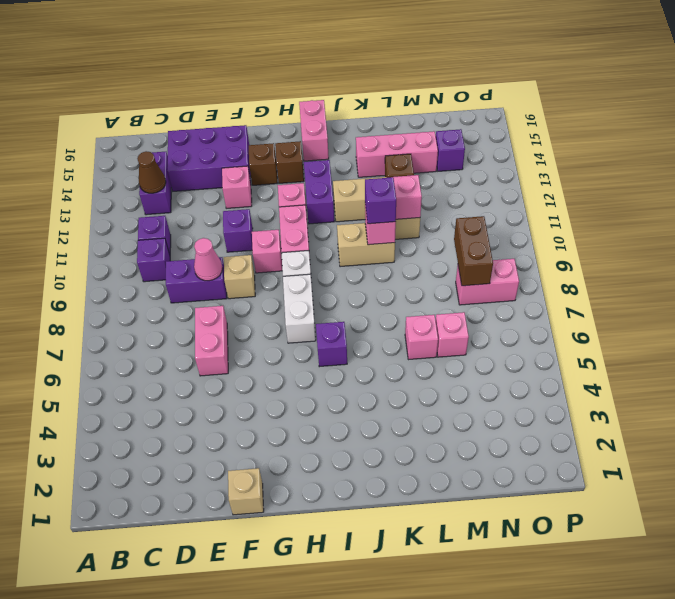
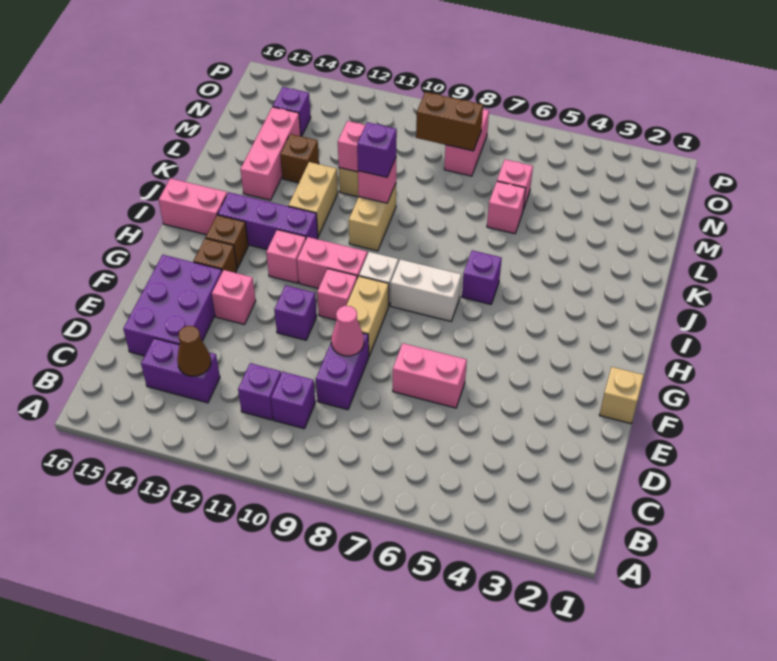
tan 1x1 brick [224,255,255,299] -> tan 1x2 brick [346,276,389,356]
purple 1x2 brick [304,160,334,224] -> purple 1x3 brick [218,192,318,249]

